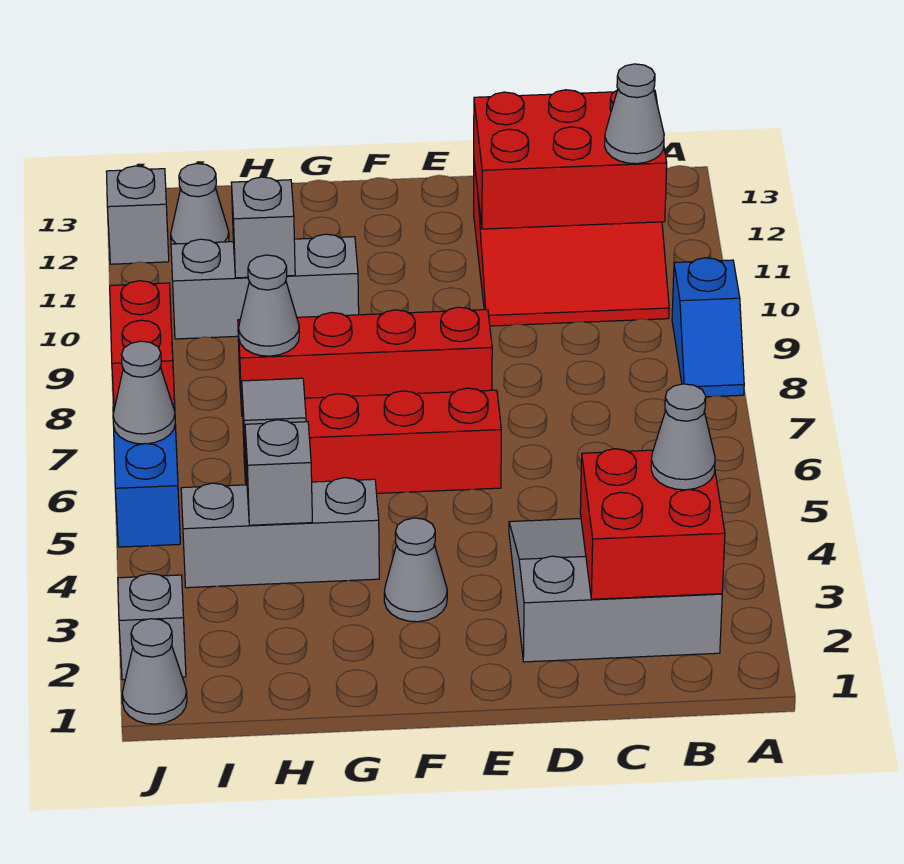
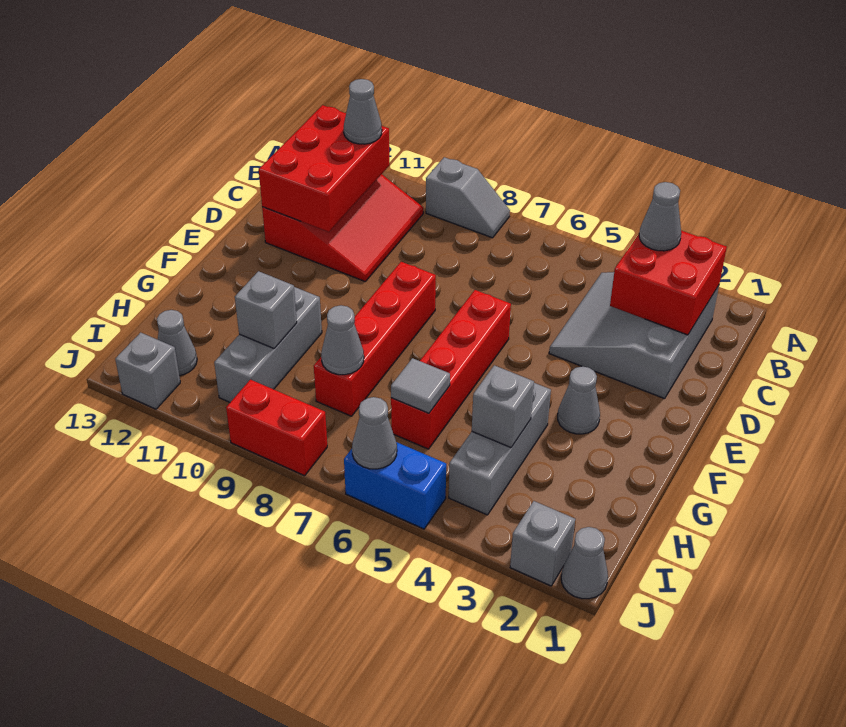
blue 1x2 slope [672,258,744,397] -> grey 1x2 slope [426,157,510,238]

